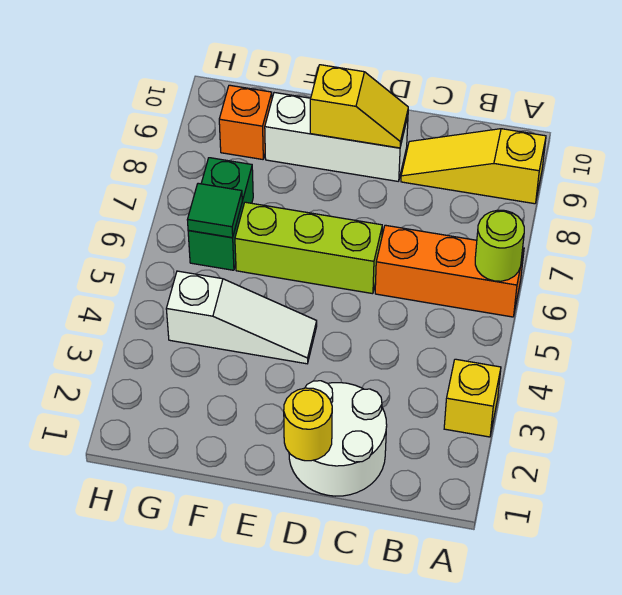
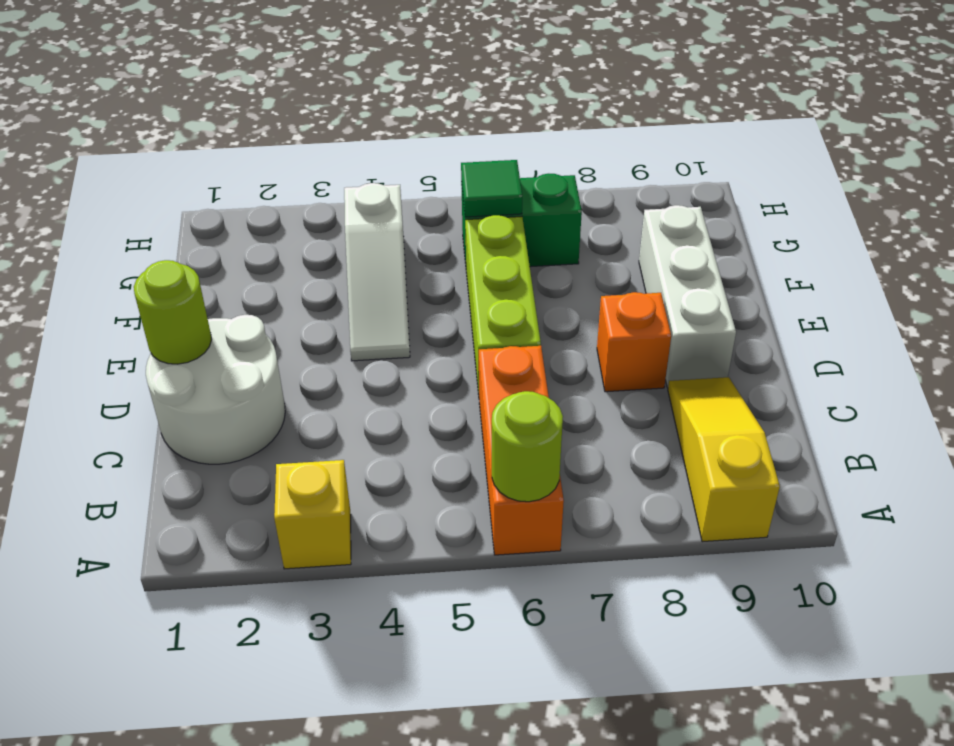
yellow 1x1 round brick [284,388,332,461] -> lime 1x1 round brick [134,260,212,364]
yellow 1x2 slope [310,65,408,148] -> none
orange 1x1 brick [219,85,272,159] -> orange 1x1 brick moved to [597,292,671,392]

